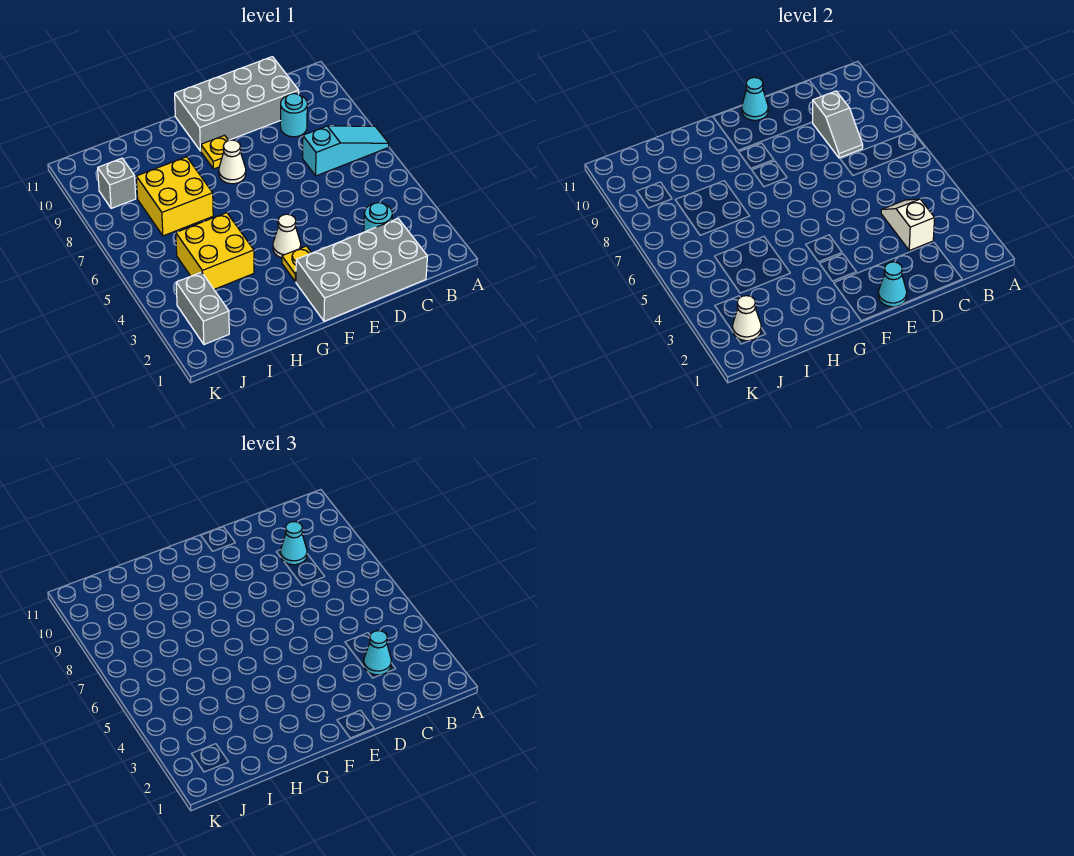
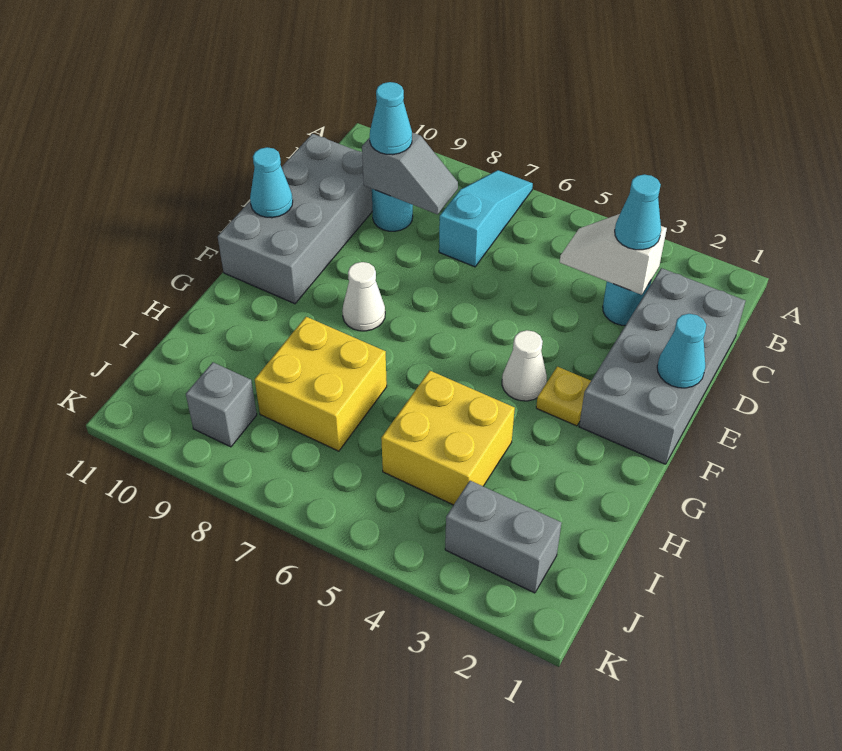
yellow 1x1 plate [201,135,229,169] -> none
white 1x1 cone [733,296,761,341] -> none

